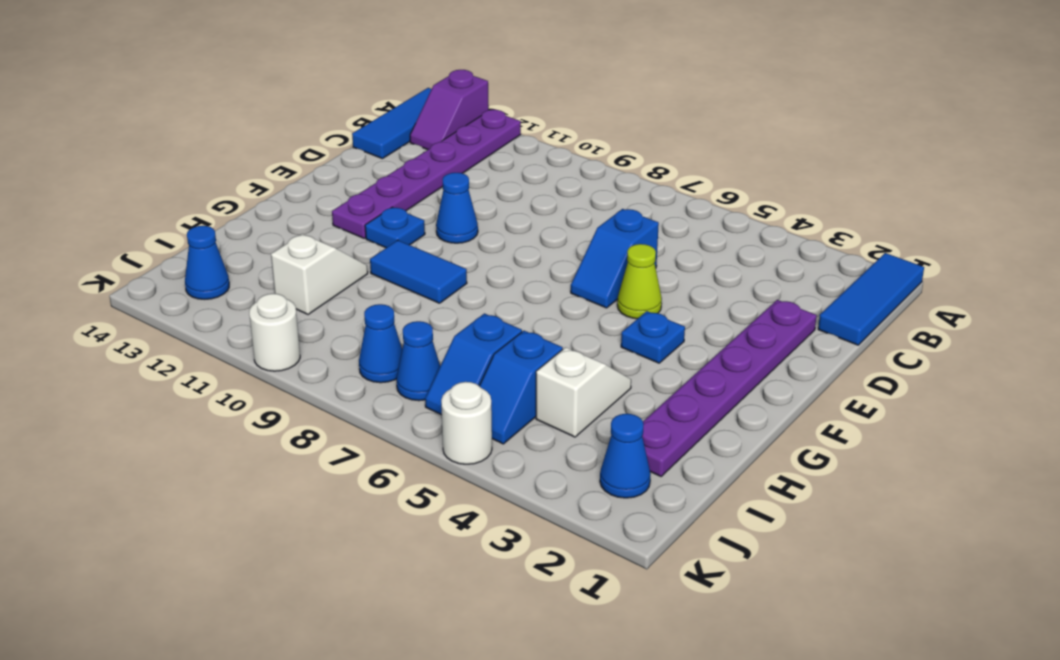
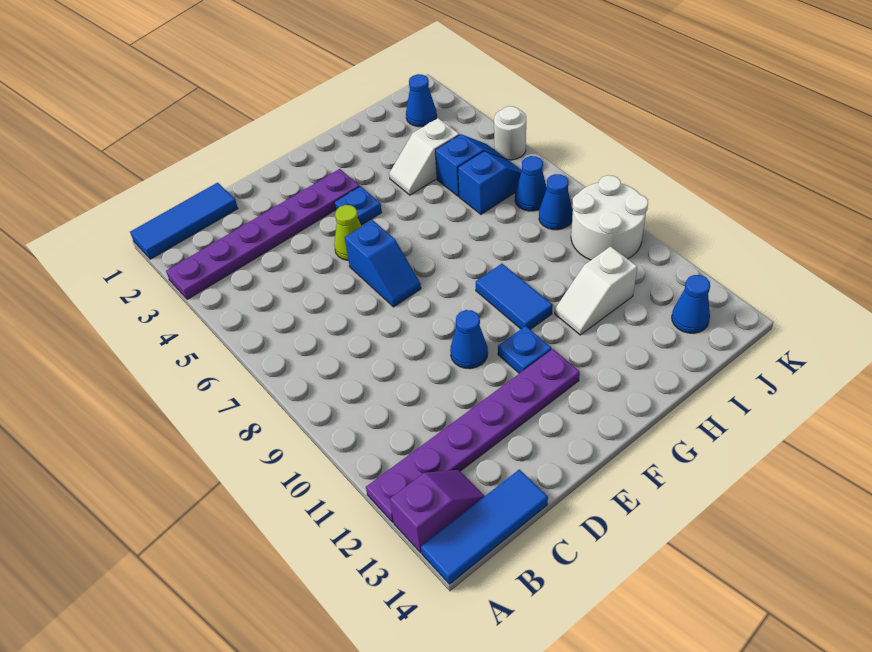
purple 1x6 plate [642,300,817,476] -> purple 1x6 plate moved to [166,169,360,299]
blue 1x2 slope [571,209,659,308] -> blue 1x2 slope turned to [345,220,421,307]
white 1x1 round brick [249,294,300,371] -> white 2x2 round brick [571,175,648,260]

